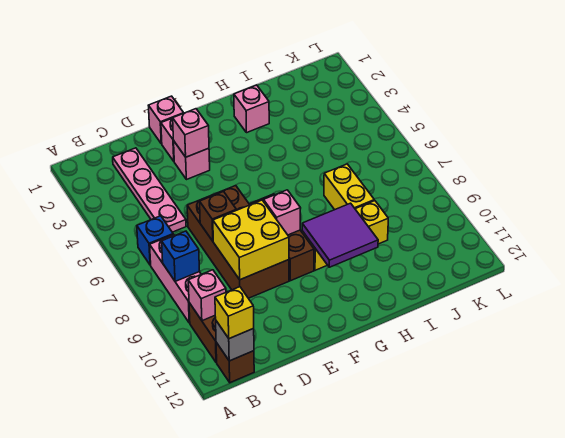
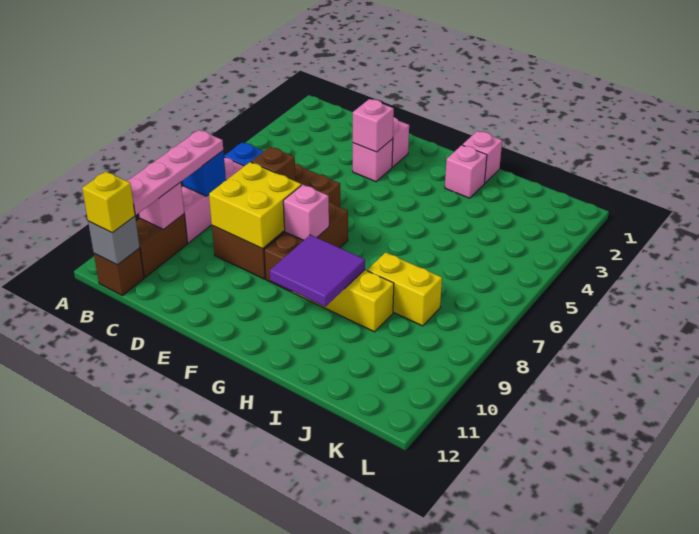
pink 1x4 plate [113,148,186,232] -> pink 1x4 plate moved to [126,130,223,215]
pink 1x1 brick [148,96,183,144] -> pink 1x1 brick moved to [463,131,502,183]
yellow 1x2 brick [324,164,374,210] -> yellow 1x2 brick turned to [367,252,442,326]

